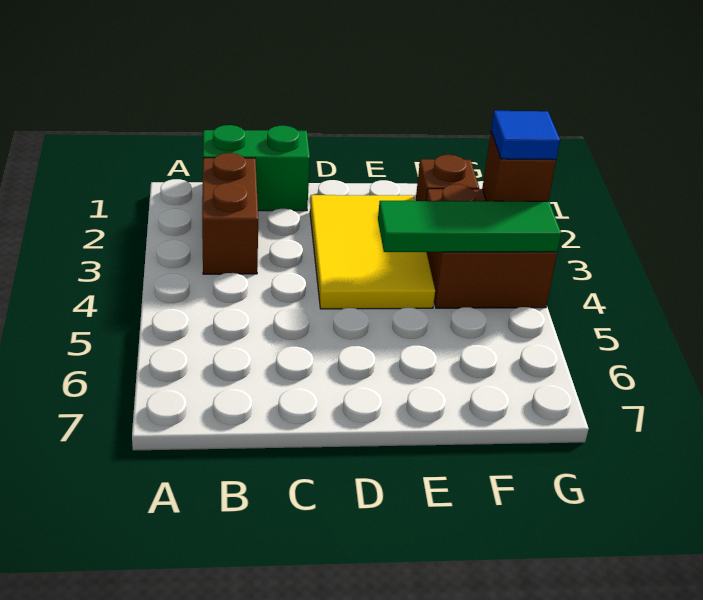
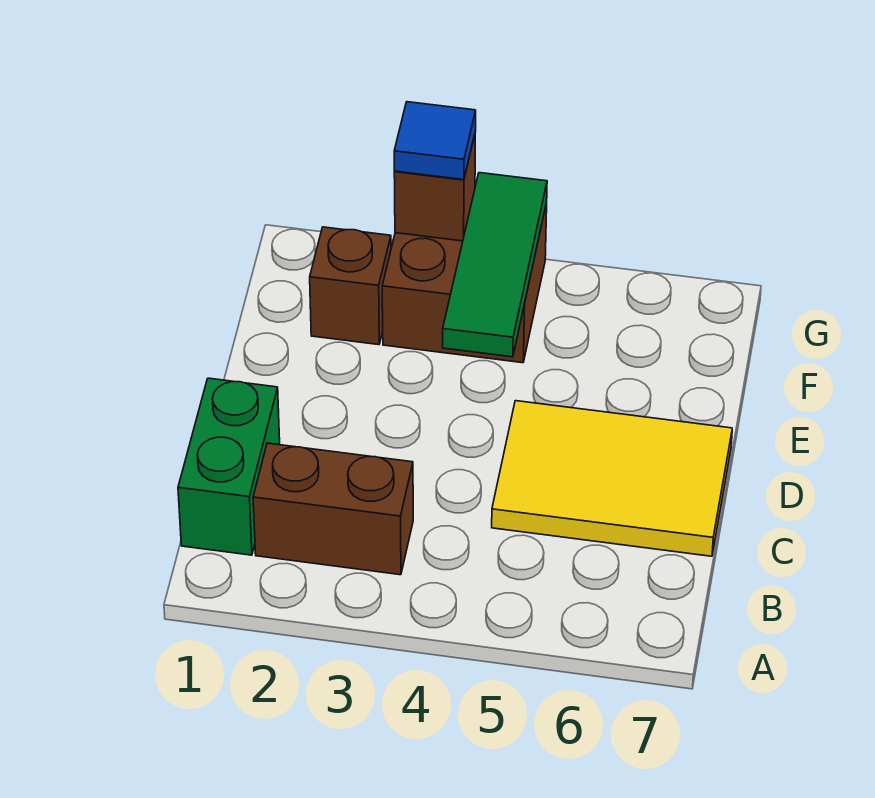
yellow 2x3 tile [310,195,435,309] -> yellow 2x3 tile moved to [492,401,732,556]

